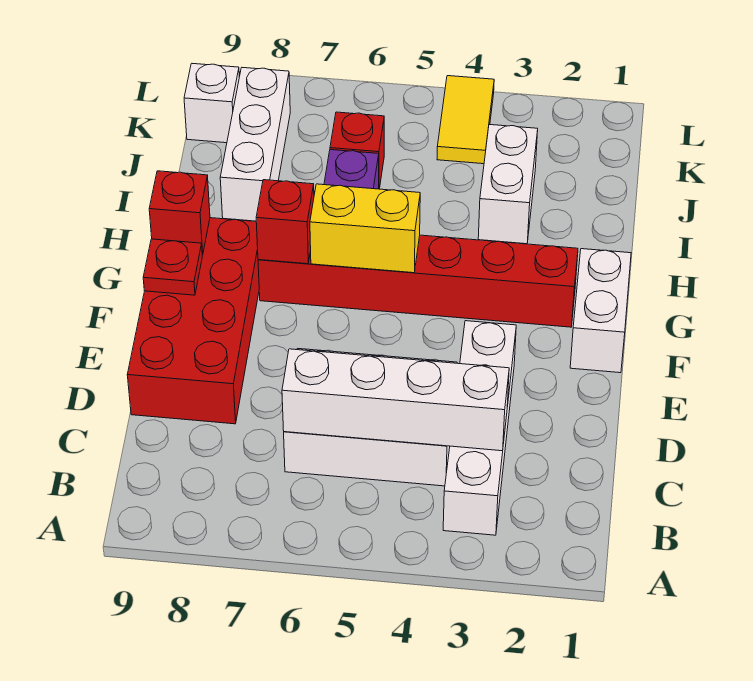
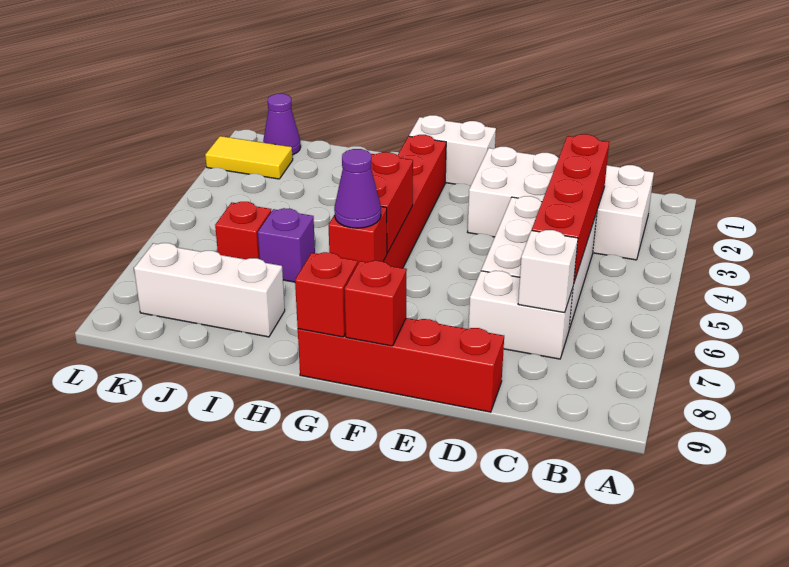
white 1x4 brick [443,321,516,535] -> white 2x4 brick [468,147,654,260]
white 1x4 brick [282,349,509,451] -> red 1x4 brick [532,134,609,282]
red 2x4 brick [127,218,259,424] -> red 1x4 brick [298,318,504,412]
red 1x1 plate [143,239,202,295] -> red 1x1 brick [345,261,407,346]
yellow 1x2 brick [310,184,420,273] -> red 1x2 brick [371,152,413,253]
none -> purple 1x1 cone [334,149,381,228]
white 1x2 brick [478,125,538,244] -> white 1x2 brick moved to [469,271,573,359]
none -> purple 1x1 cone [263,94,301,155]
yellow 1x2 tile [437,76,494,164] -> yellow 1x2 tile moved to [205,136,293,179]
white 1x1 brick [184,64,239,143] -> white 1x1 brick moved to [518,230,578,313]

